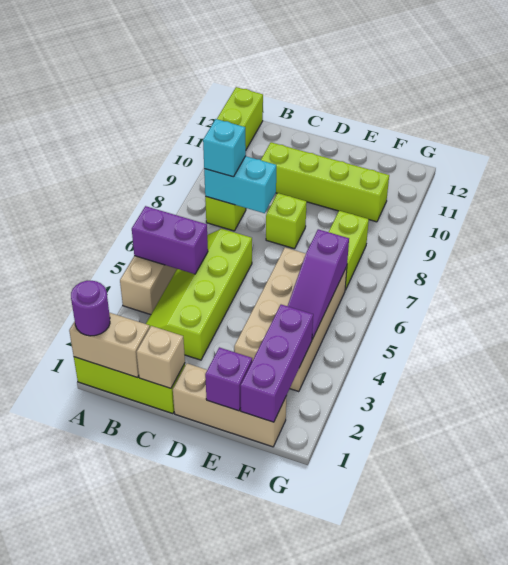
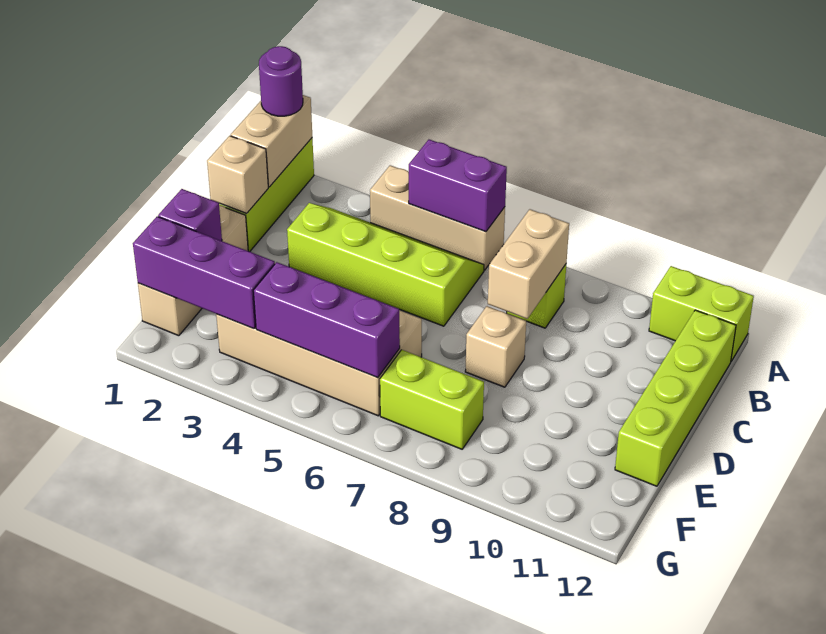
purple 1x2 brick [132,206,208,274] -> purple 1x2 brick turned to [409,139,507,232]
cyan 1x2 brick [204,156,276,213] -> tan 1x2 brick [488,209,569,319]
cyan 1x1 brick [203,119,246,177] -> none
lime 1x4 brick [261,142,389,222] -> lime 1x4 brick moved to [615,310,736,486]
lime 1x1 brick [266,193,307,249] -> tan 1x1 brick [465,306,526,387]
purple 1x3 slope [288,229,349,339] -> purple 1x3 brick [253,262,400,378]

